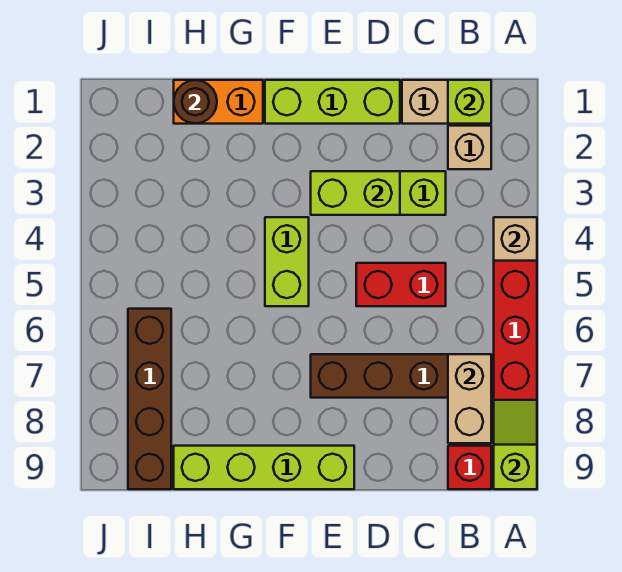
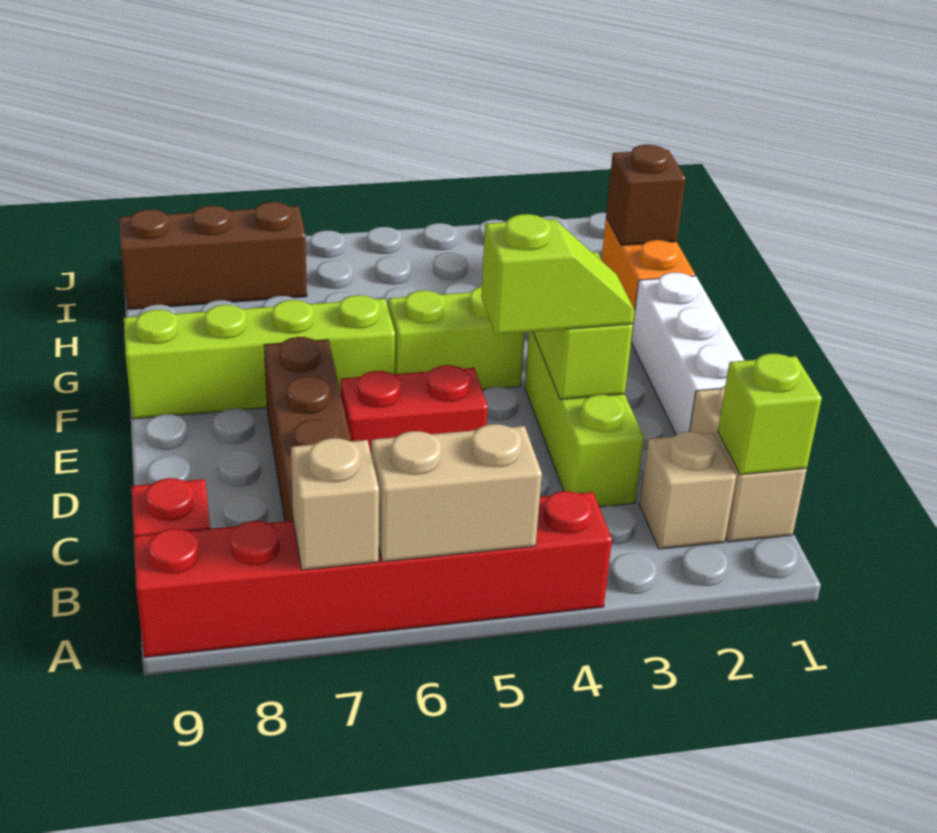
tan 1x1 brick [494,217,537,261] -> tan 1x1 brick moved to [291,438,379,570]
lime 1x2 slope [494,400,537,489] -> lime 1x2 slope moved to [481,214,635,335]
tan 1x2 brick [448,354,491,443] -> tan 1x2 brick moved to [371,424,542,562]
red 1x2 brick [356,263,446,306] -> red 1x2 brick turned to [341,365,488,452]
lime 1x3 brick [265,80,400,124] -> white 1x3 brick [631,272,745,435]
lime 1x4 brick [174,446,354,489] -> lime 1x4 brick turned to [124,295,395,419]
brown 1x1 round brick [174,80,217,124] -> brown 1x1 brick [606,145,686,245]
brown 1x4 brick [128,309,171,489] -> brown 1x3 brick [119,202,307,310]

